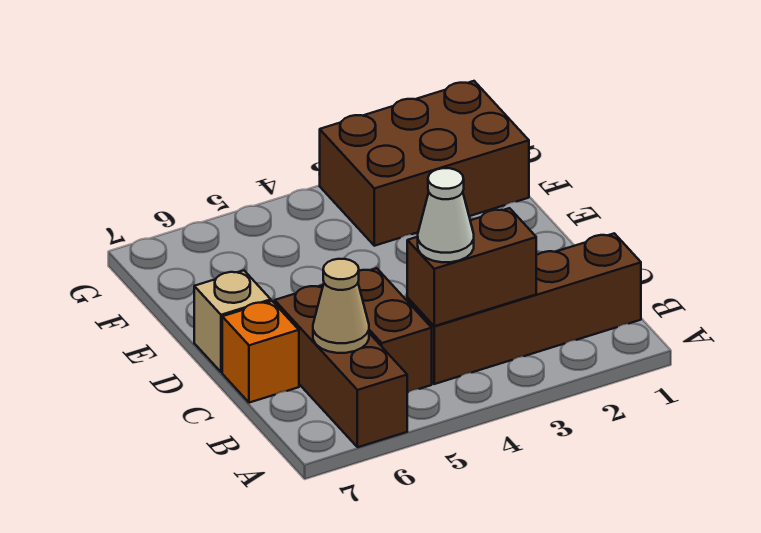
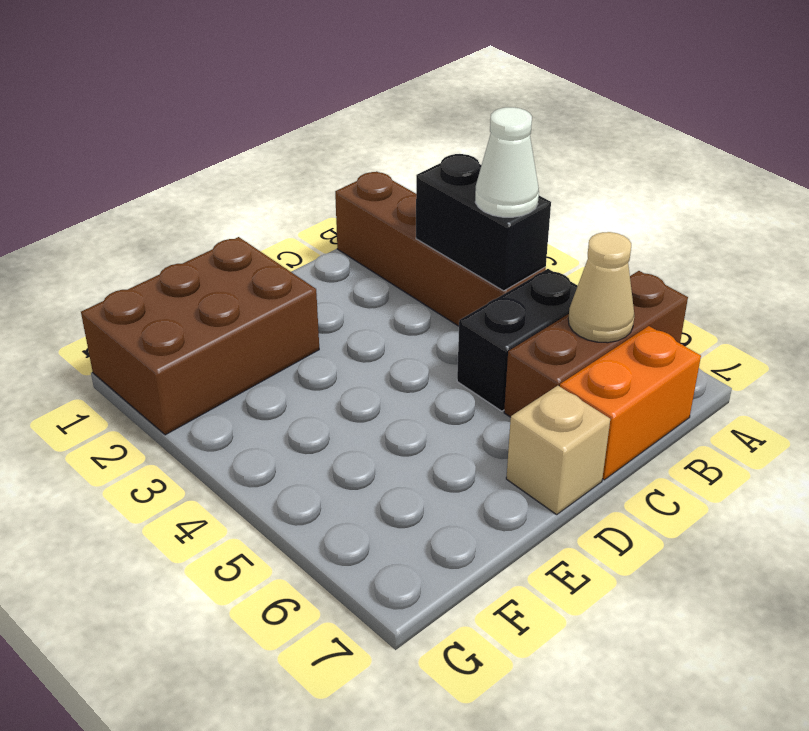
brown 1x2 brick [407,208,536,326] -> black 1x2 brick [416,154,551,291]
brown 1x2 brick [358,268,432,393] -> black 1x2 brick [457,269,578,411]
orange 1x1 brick [222,301,299,403] -> orange 1x2 brick [560,326,701,480]
brown 2x3 brick [320,81,529,246] -> brown 2x3 brick turned to [81,237,319,435]

